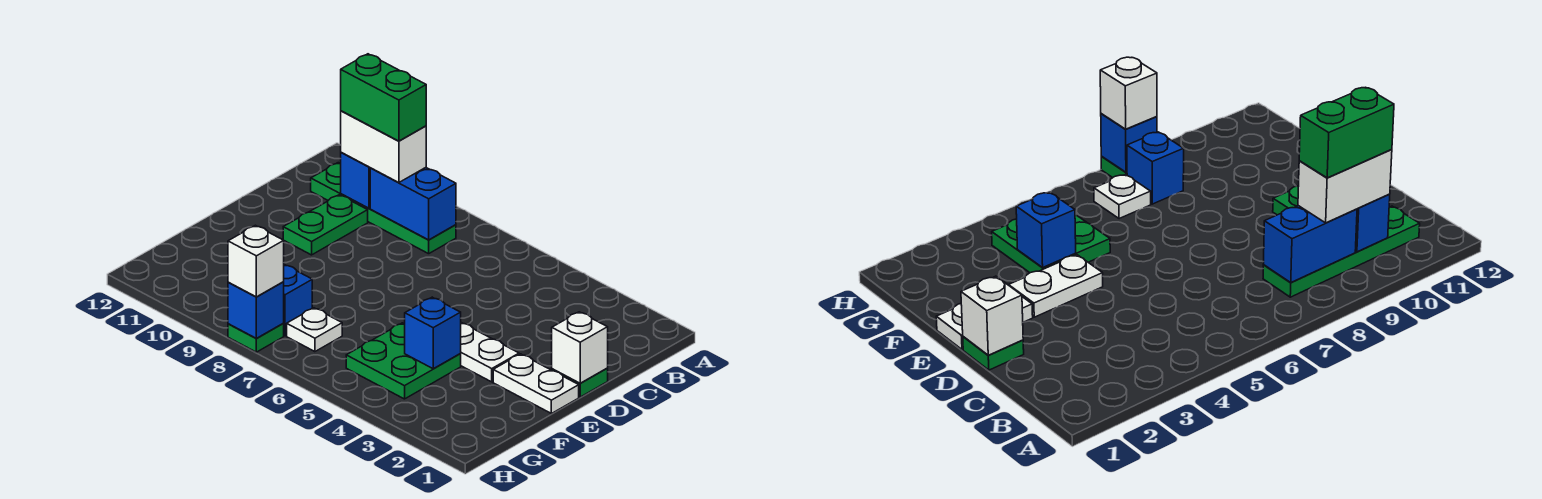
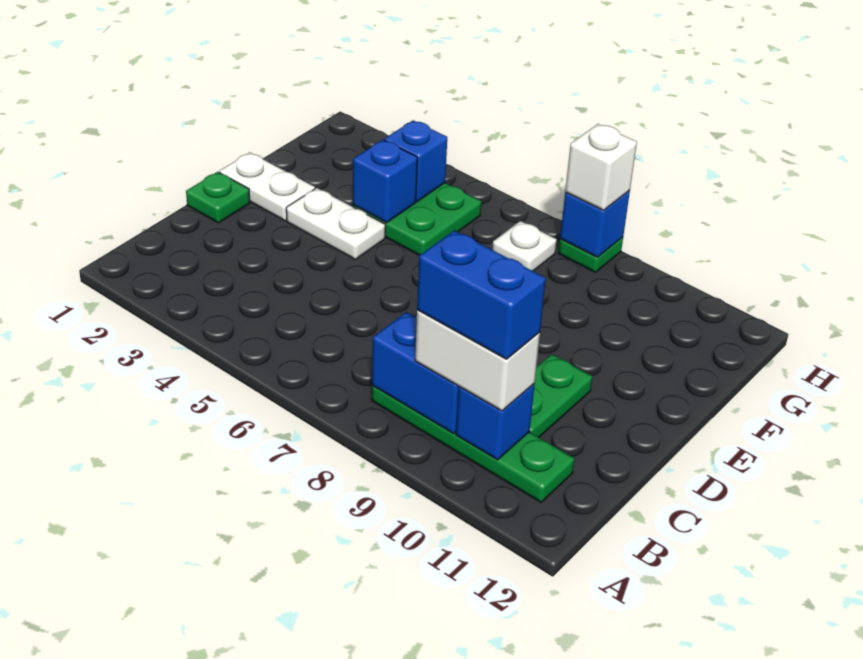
green 1x2 brick [341,54,426,141] -> blue 1x2 brick [417,230,546,359]
white 1x1 brick [552,312,608,383] -> none
blue 1x1 brick [283,264,312,336] -> blue 1x1 brick moved to [384,120,447,201]

